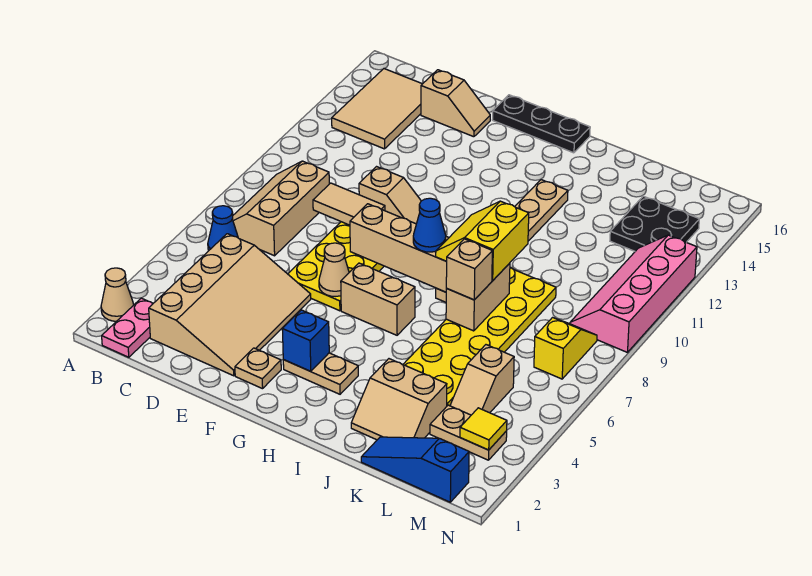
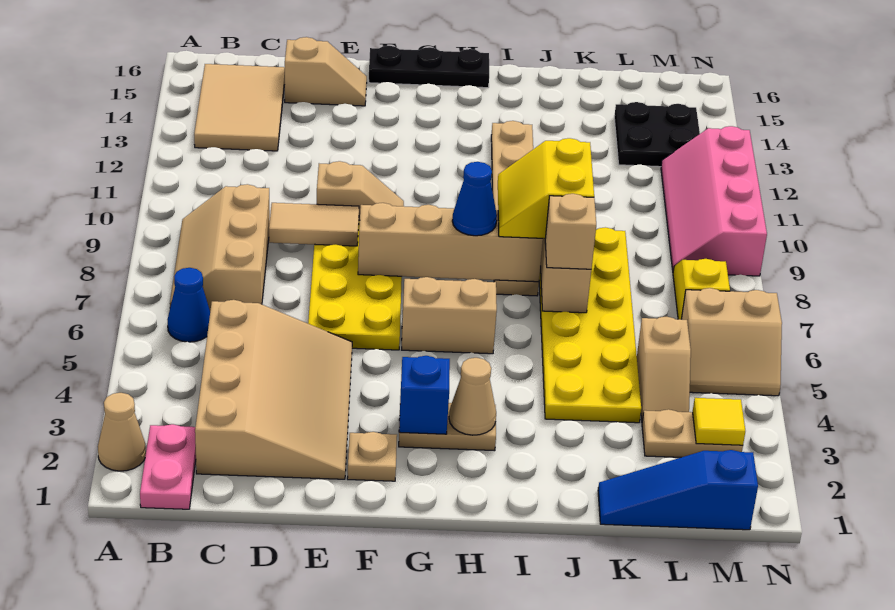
tan 1x1 cone [319,243,349,296] -> tan 1x1 cone moved to [449,358,496,435]
tan 2x2 slope [351,359,447,440] -> tan 2x2 slope moved to [682,288,782,396]

